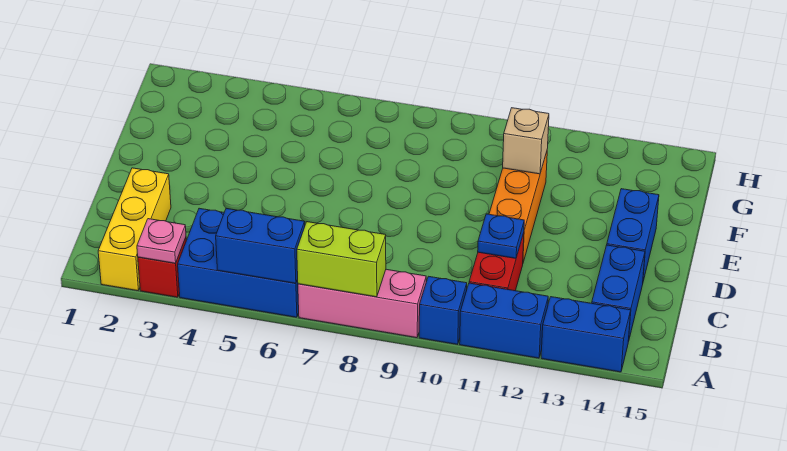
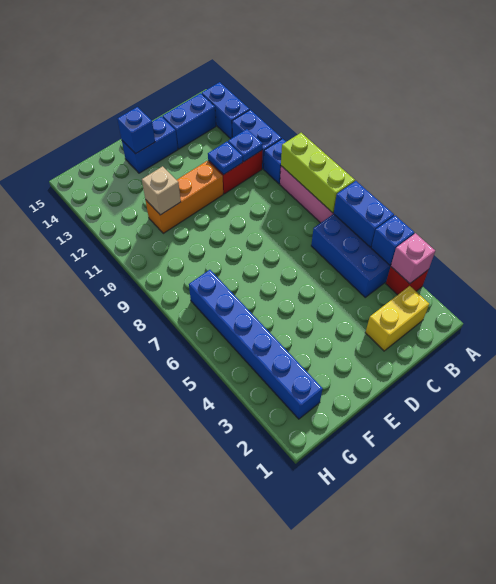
yellow 1x3 brick [98,168,171,291] -> yellow 1x2 brick [365,286,429,351]
pink 1x1 plate [137,219,186,263] -> pink 1x1 brick [391,233,435,284]
none -> blue 1x1 brick [371,215,414,265]
lime 1x2 brick [297,222,386,297] -> lime 1x3 brick [281,133,355,213]
none -> blue 1x1 plate [228,129,263,161]
none -> blue 1x1 brick [117,107,155,154]
none -> blue 1x6 brick [189,270,323,419]

